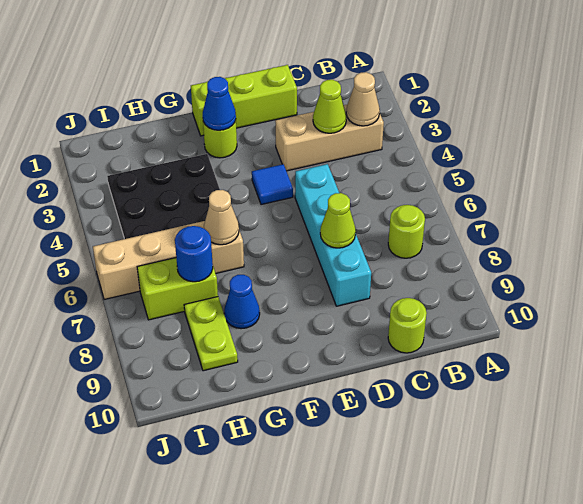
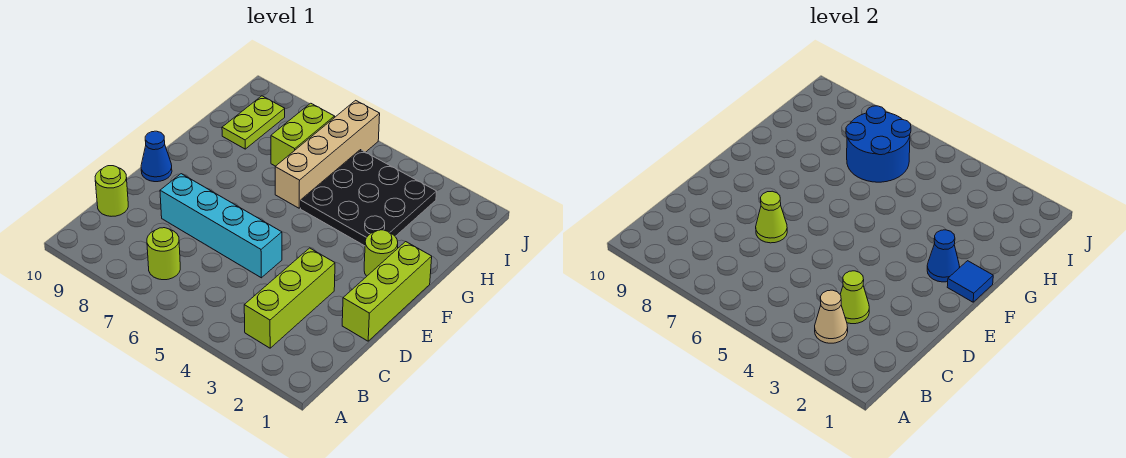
tan 1x3 brick [275,105,384,171] -> lime 1x3 brick [244,248,335,348]
blue 1x1 tile [252,164,293,205] -> blue 1x1 tile moved to [947,261,993,302]
tan 1x1 cone [204,190,239,245] -> none
blue 1x1 cone [224,275,260,329] -> blue 1x1 cone moved to [141,131,172,182]
blue 1x1 round brick [175,226,213,282] -> blue 2x2 round brick [846,106,911,182]
lime 1x2 plate [184,297,238,371] -> lime 1x2 plate turned to [222,96,285,149]

